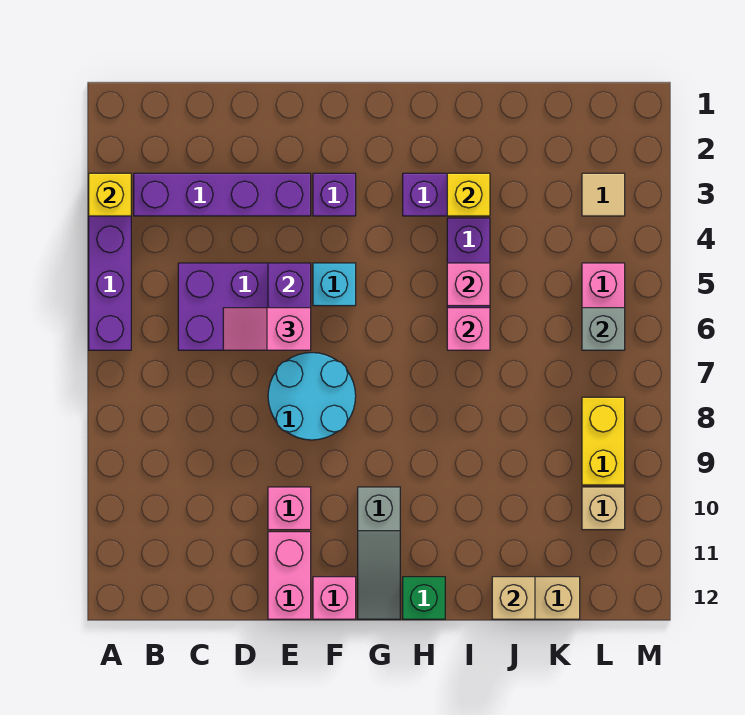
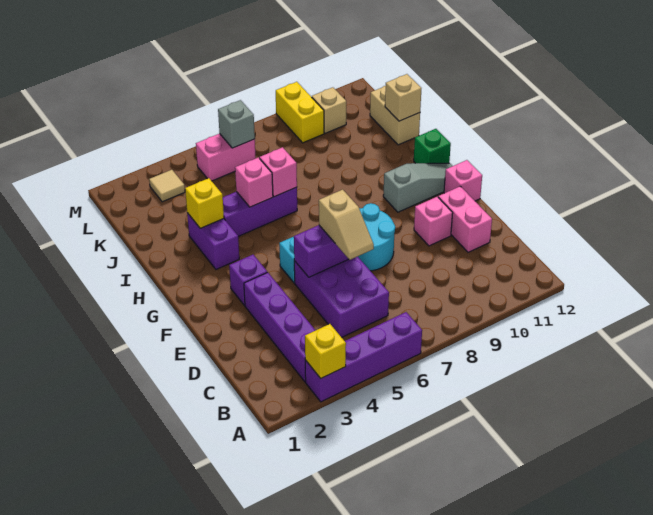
pink 1x2 slope [223,308,311,350] -> tan 1x2 slope [319,190,374,260]
pink 1x2 brick [268,532,311,619] -> pink 1x2 brick turned to [438,186,492,252]
yellow 1x2 brick [582,397,625,485] -> yellow 1x2 brick turned to [276,82,324,143]

